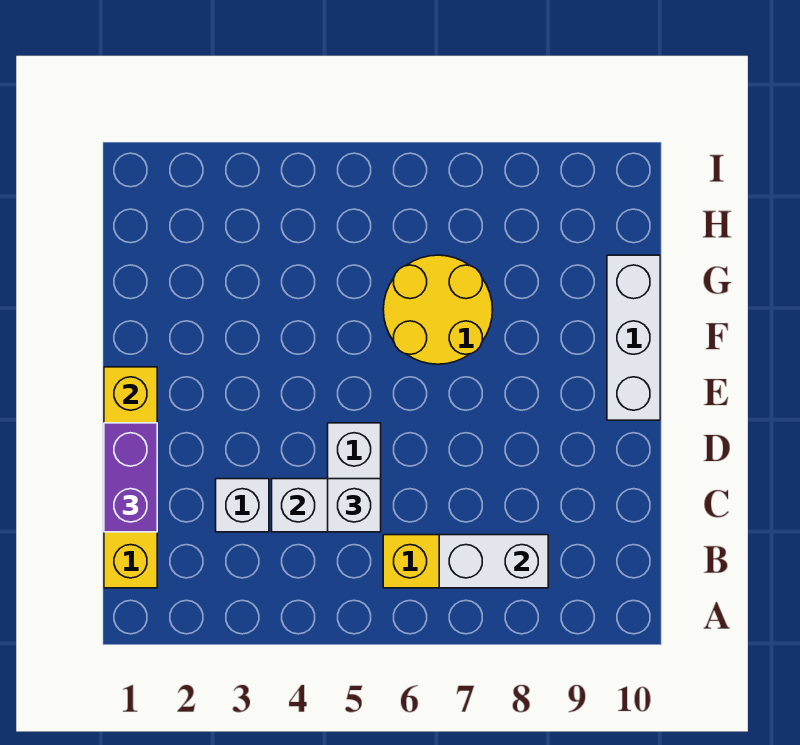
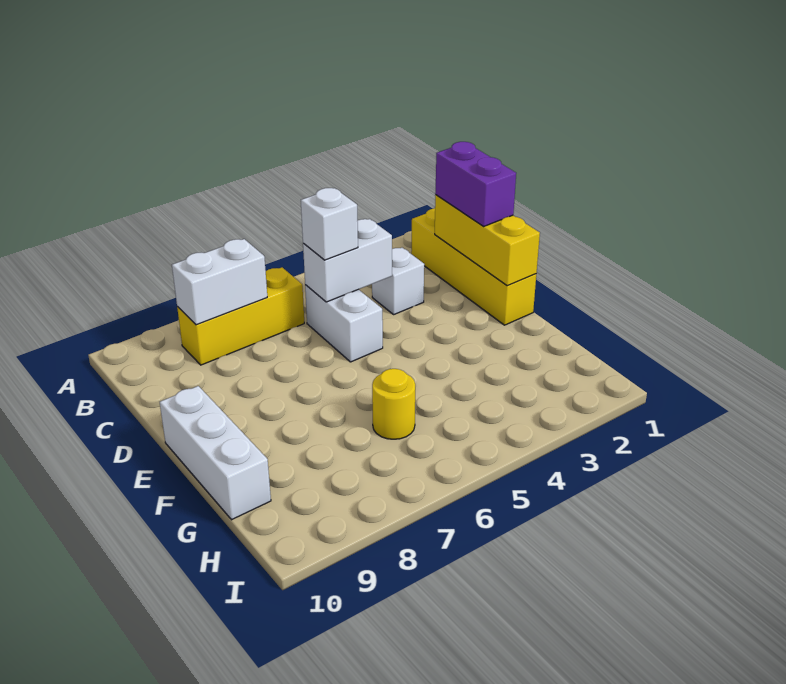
yellow 2x2 round brick [383,255,493,364] -> yellow 1x1 round brick [372,369,415,439]

